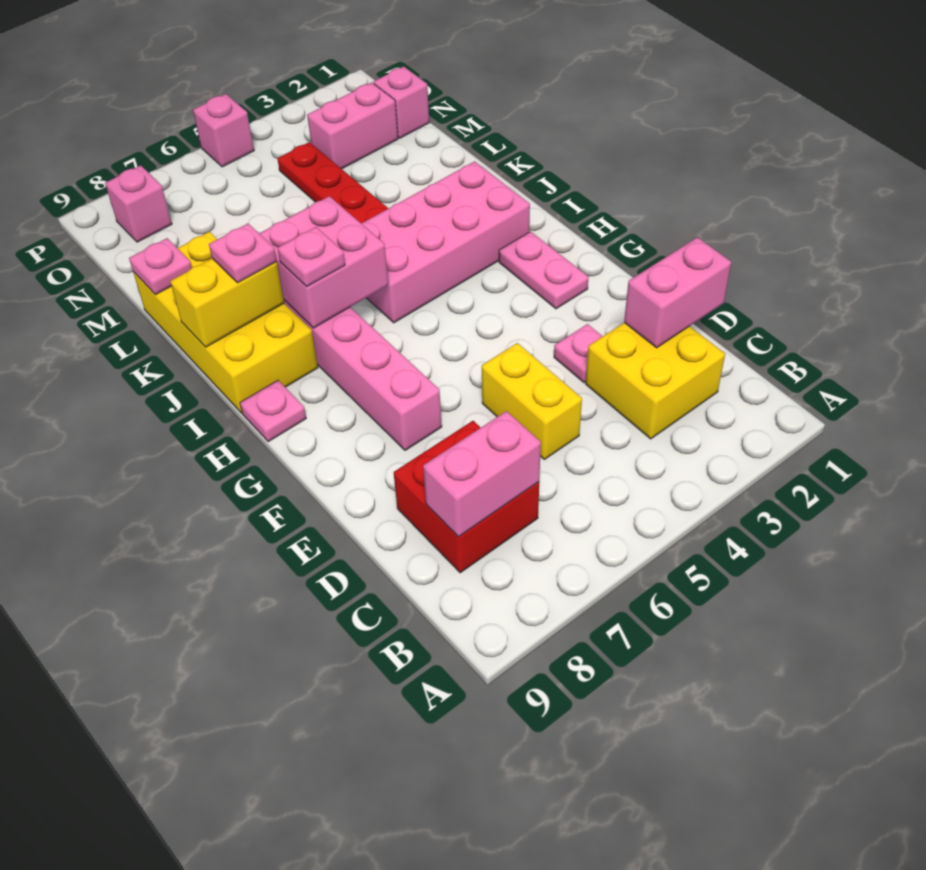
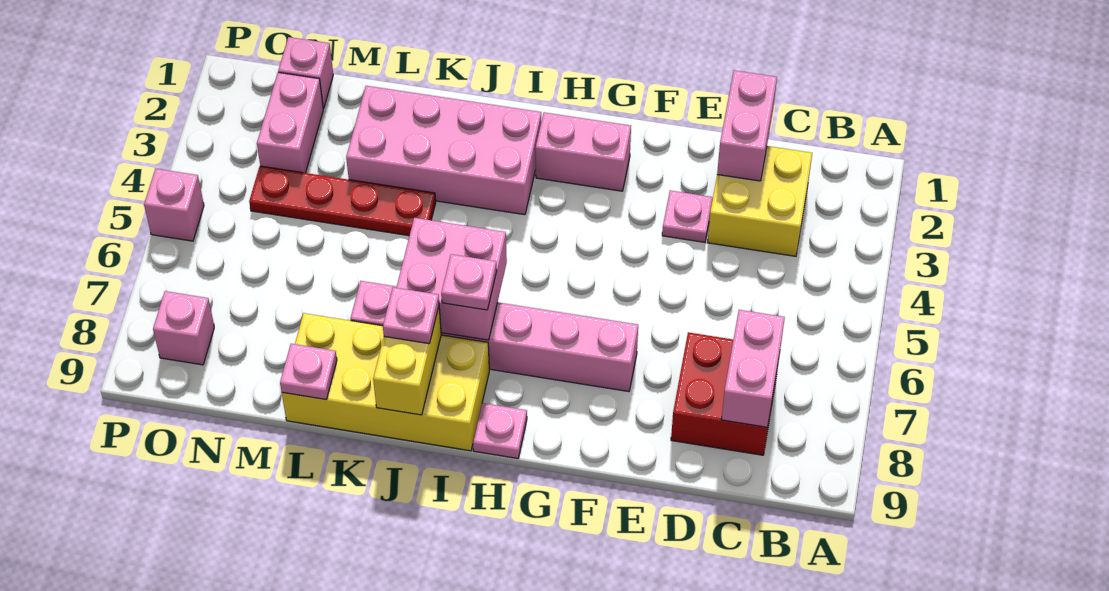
yellow 1x2 brick [482,343,582,459] -> none
pink 1x2 plate [499,232,589,309] -> pink 1x2 brick [536,112,631,191]
pink 2x4 brick [361,161,530,323] -> pink 2x4 brick turned to [346,86,541,215]

